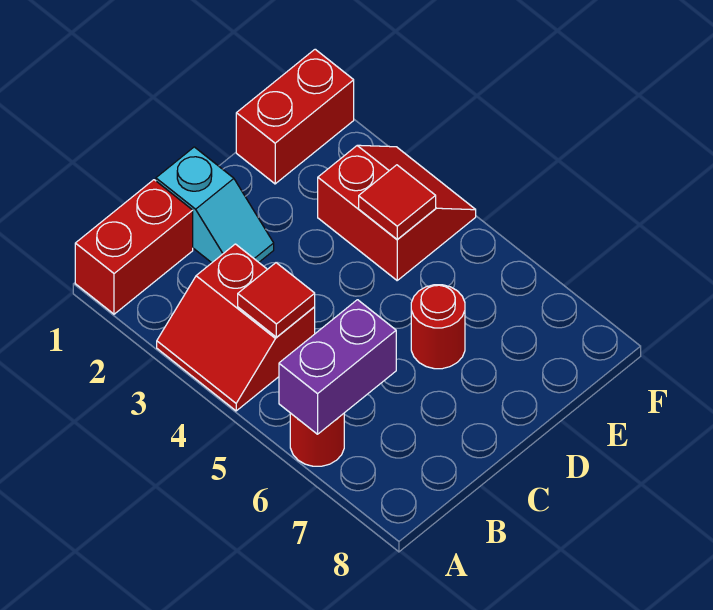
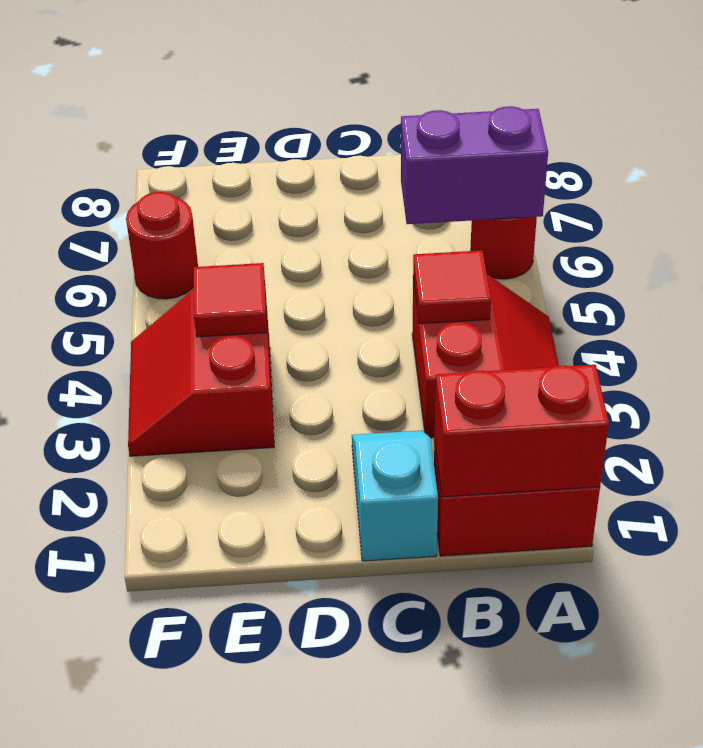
red 1x1 round brick [411,285,465,369] -> red 1x1 round brick moved to [126,192,198,299]
red 1x2 brick [236,49,354,184] -> red 1x2 brick moved to [434,365,609,497]

